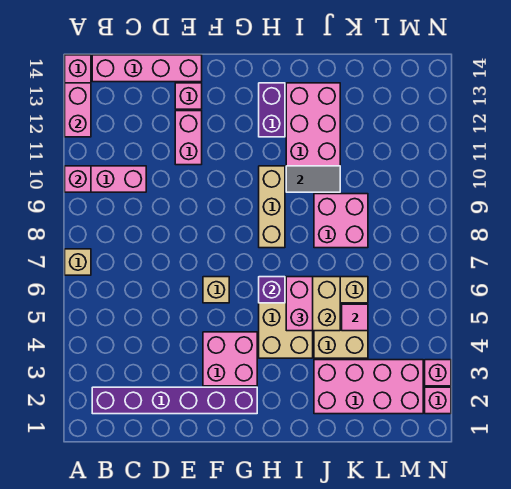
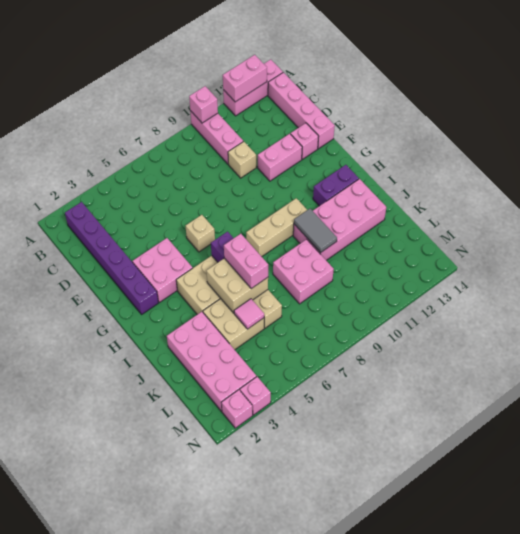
tan 1x1 brick [65,249,91,275] -> tan 1x1 brick moved to [228,141,256,178]
pink 1x2 brick [286,277,313,331] -> pink 1x2 brick turned to [224,234,268,289]

